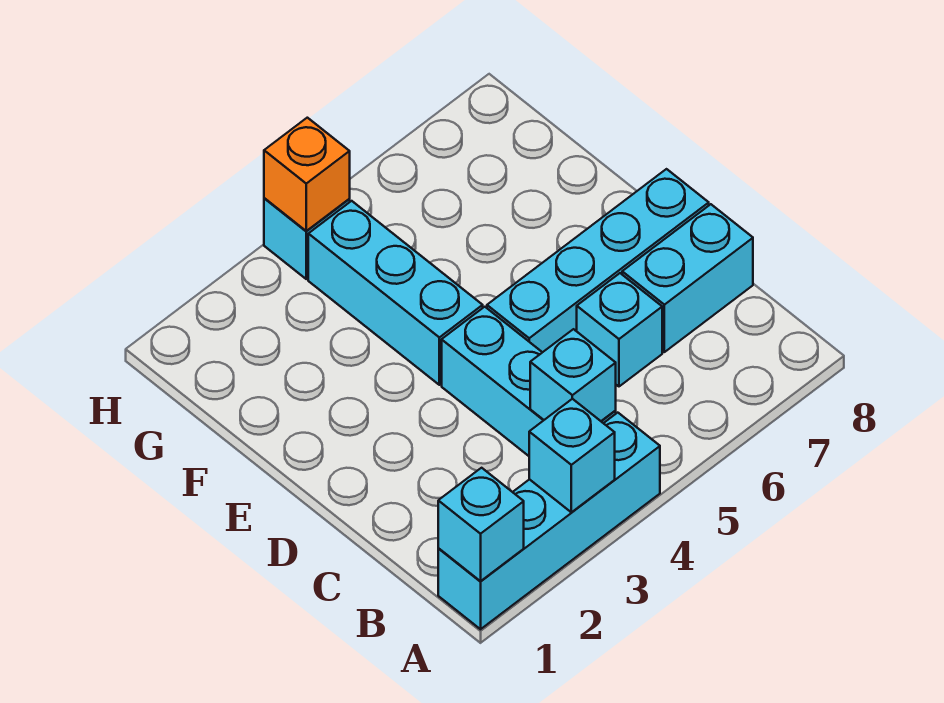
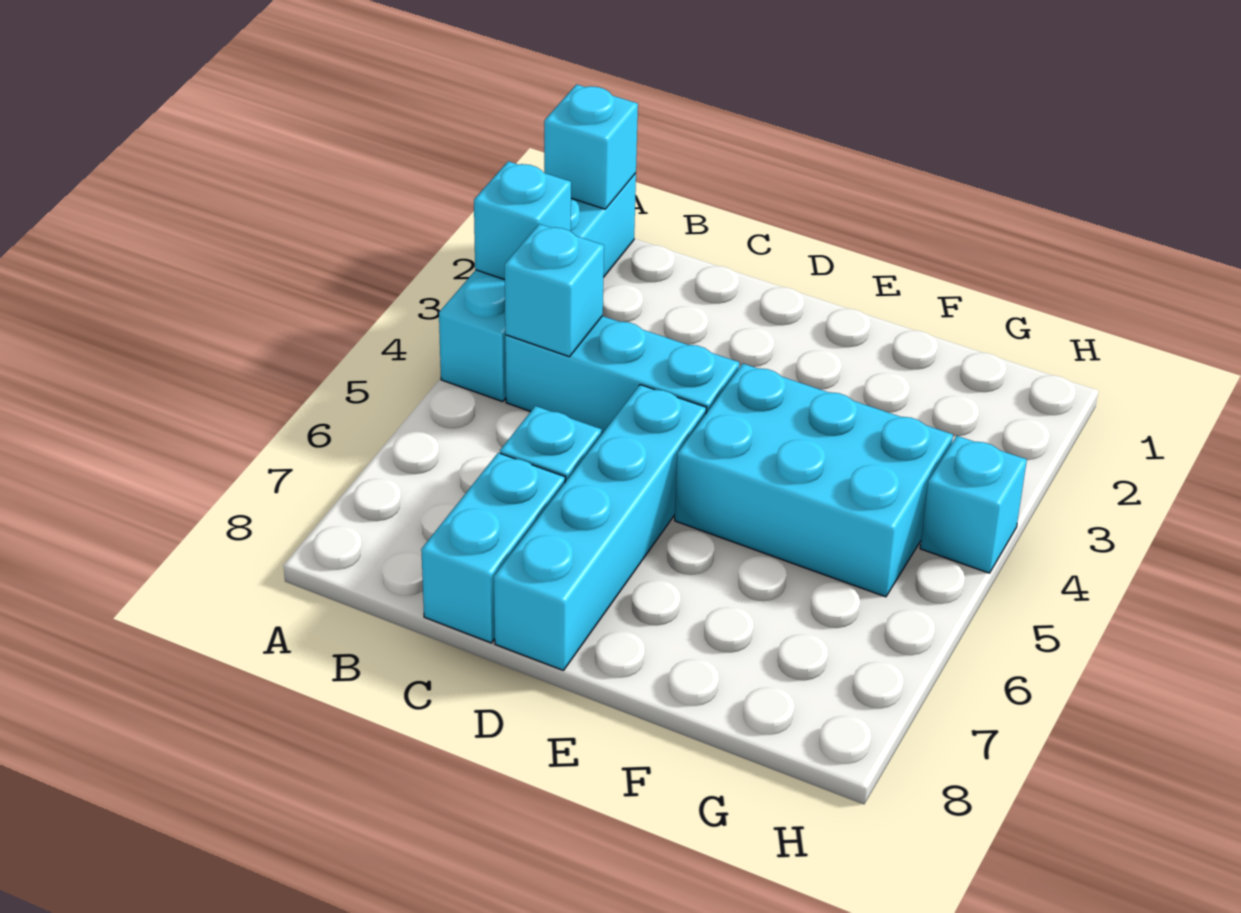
cyan 1x3 brick [308,201,483,385] -> cyan 2x3 brick [675,364,953,597]
orange 1x1 brick [264,118,350,231] -> none

